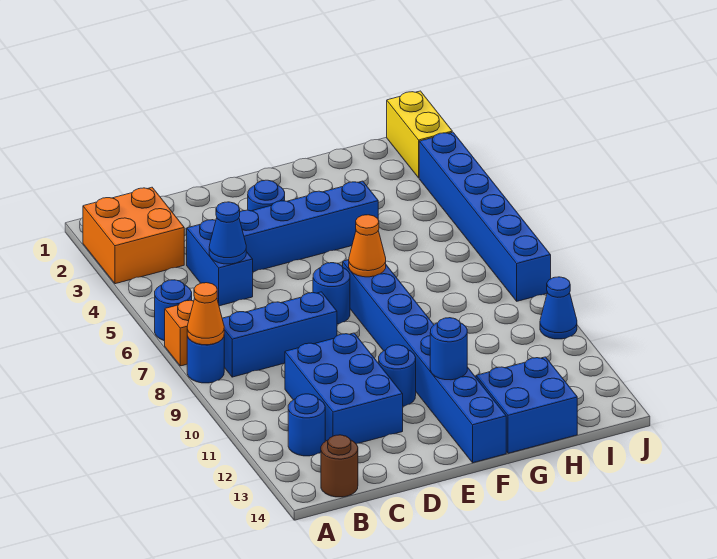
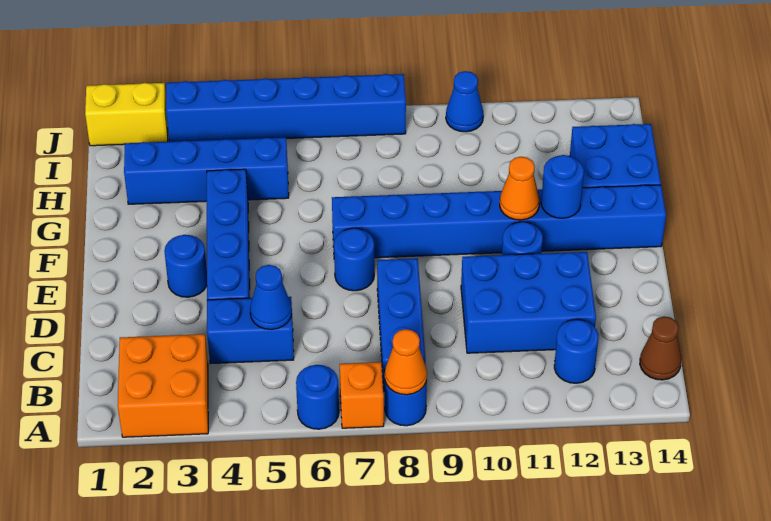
brown 1x1 round brick [321,435,358,497] -> brown 1x1 cone [640,316,681,380]
orange 1x1 cone [349,215,386,277] -> orange 1x1 cone moved to [500,157,540,220]
none -> blue 1x4 brick [124,137,289,204]

